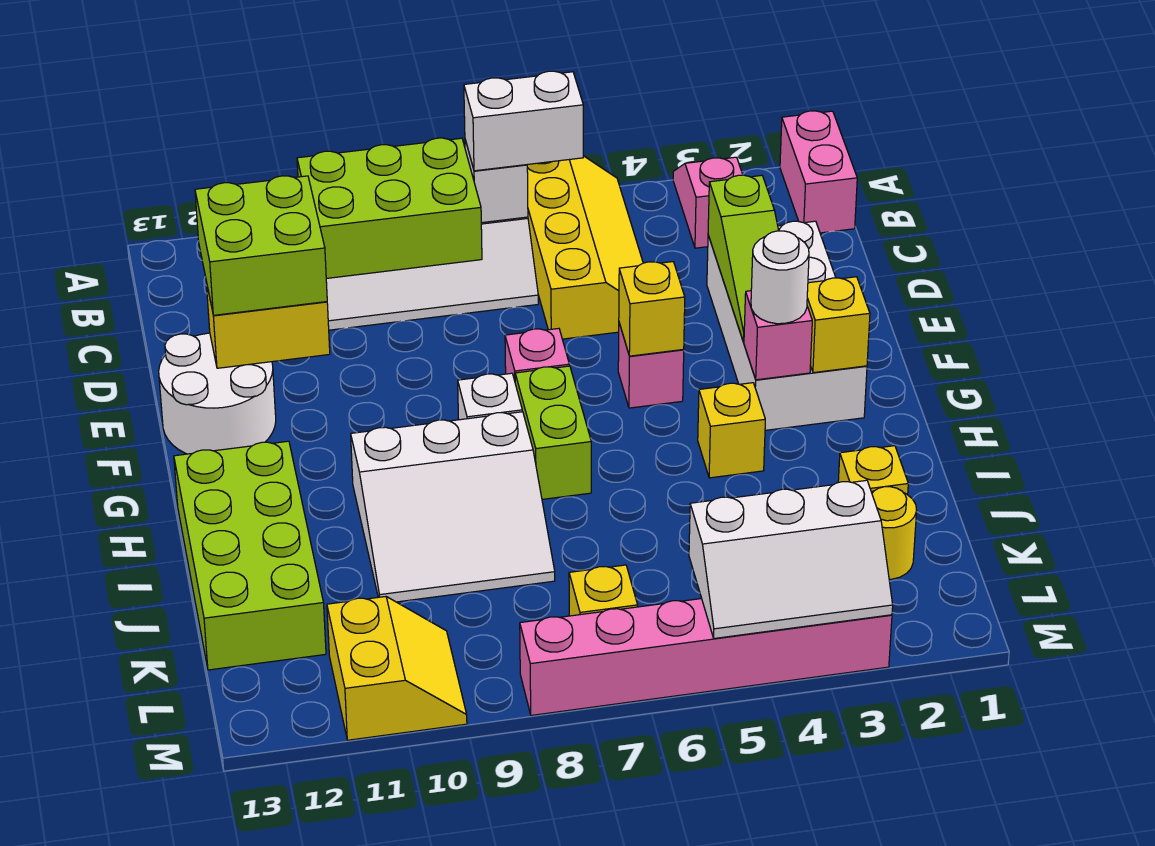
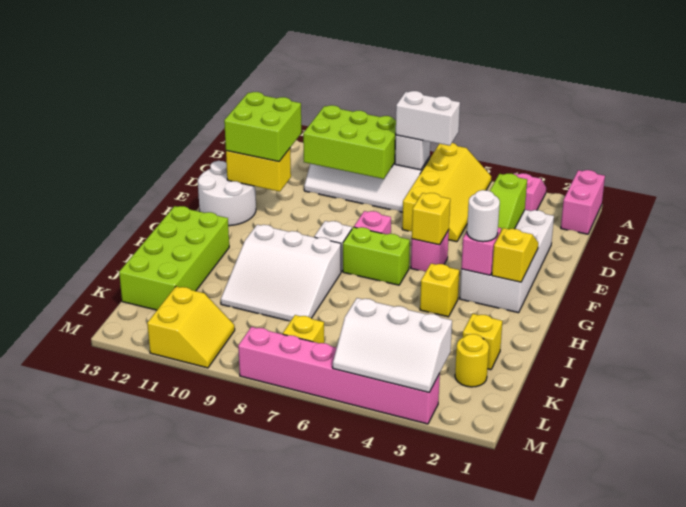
lime 1x2 brick [515,366,591,499] -> lime 1x2 brick turned to [343,227,410,285]

